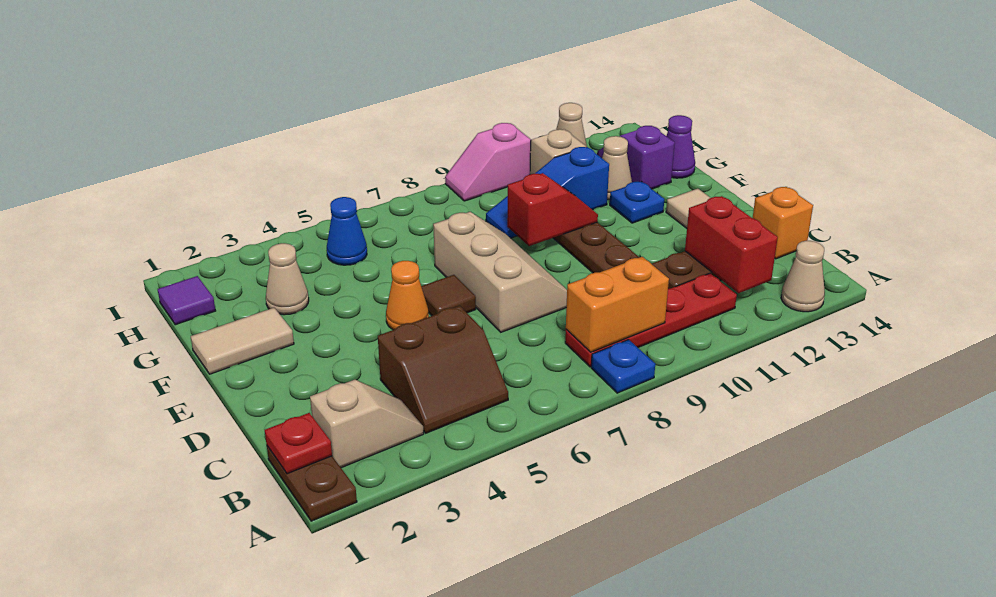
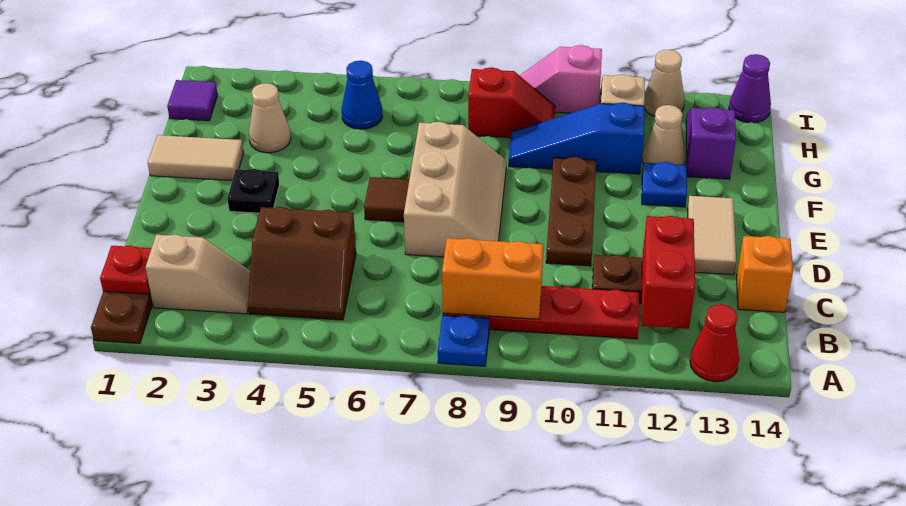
tan 1x1 cone [781,241,825,312] -> red 1x1 cone [690,304,739,382]
none -> black 1x1 plate [227,169,279,213]
orange 1x1 cone [386,261,429,330] -> none
red 1x2 slope [507,173,598,246] -> red 1x2 slope moved to [468,67,555,138]
purple 1x1 cone [667,115,695,178] -> purple 1x1 cone moved to [729,54,771,123]

